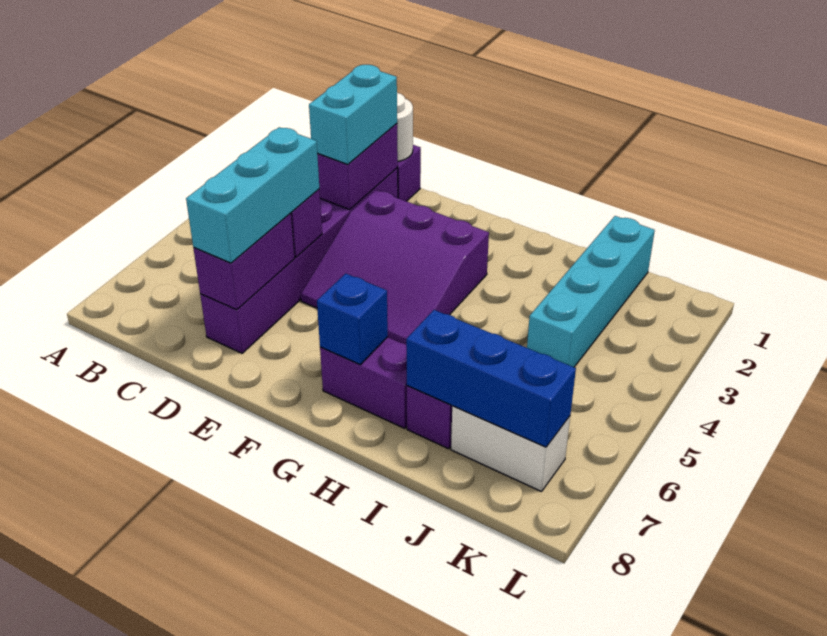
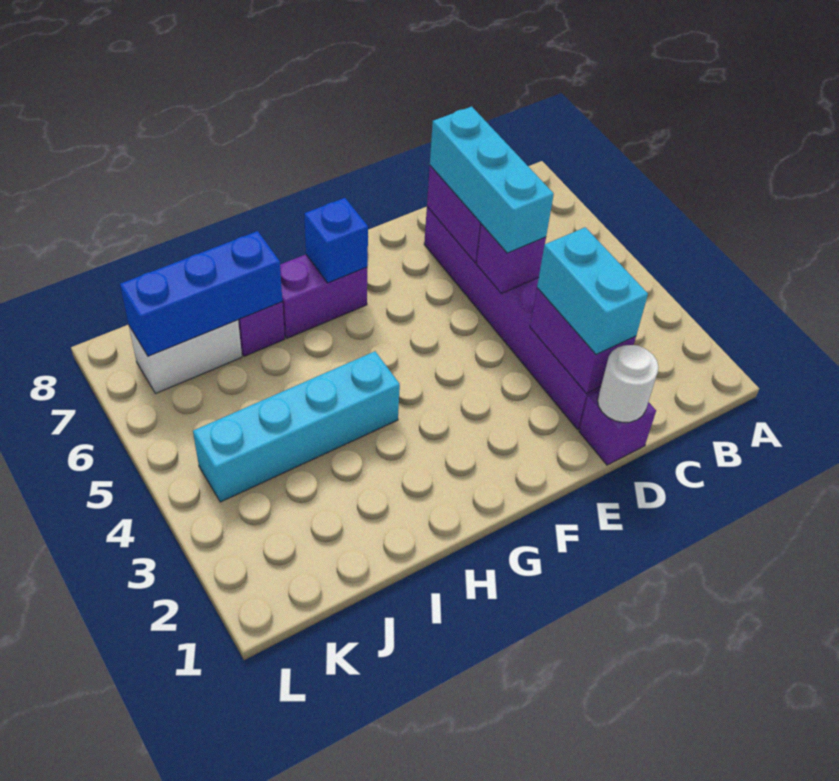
purple 3x3 slope [301,190,489,344] -> none
cyan 1x4 brick [527,216,655,367] -> cyan 1x4 brick turned to [193,351,400,502]

